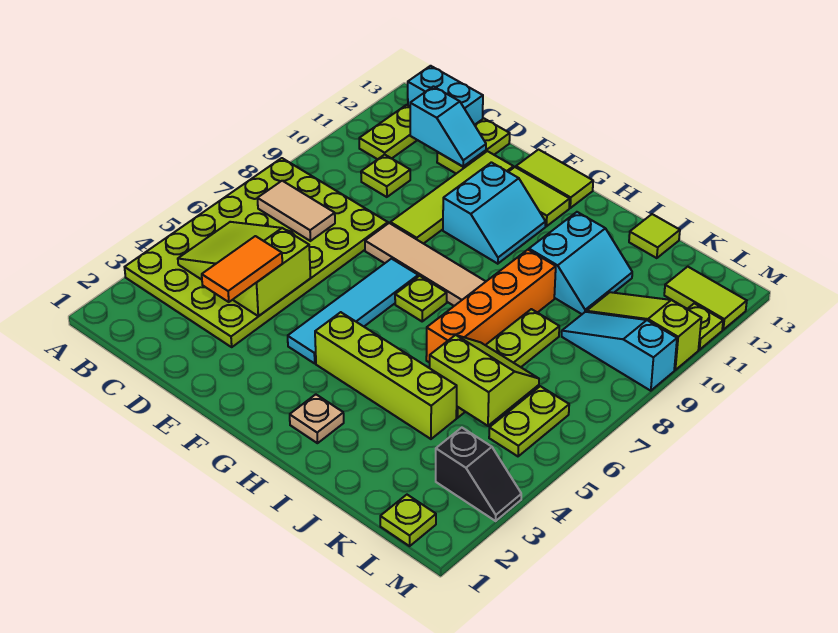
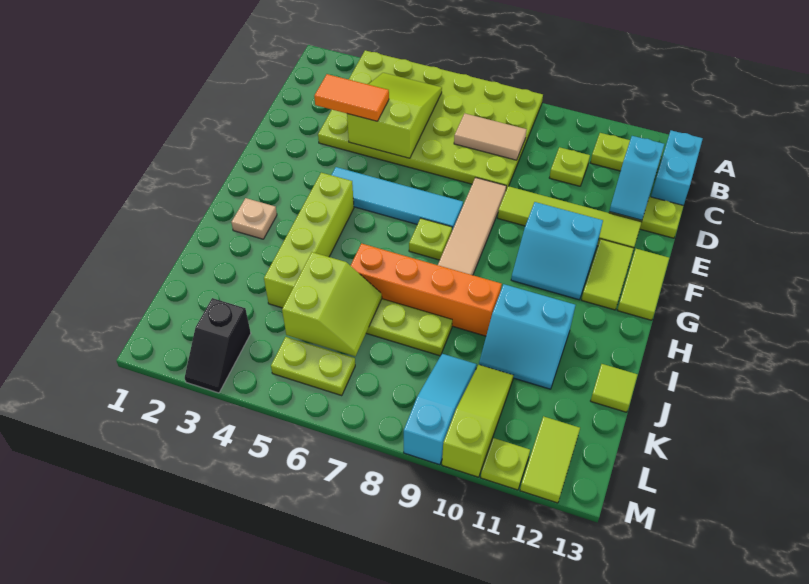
tan 1x2 tile [257,181,335,241] -> tan 1x2 tile turned to [454,113,527,160]
lime 1x1 plate [380,495,436,546] -> none

